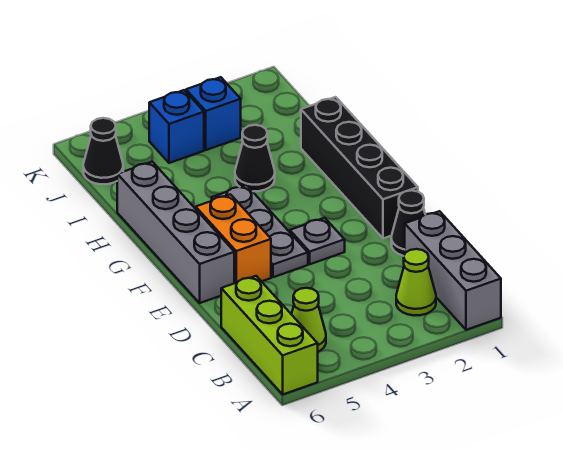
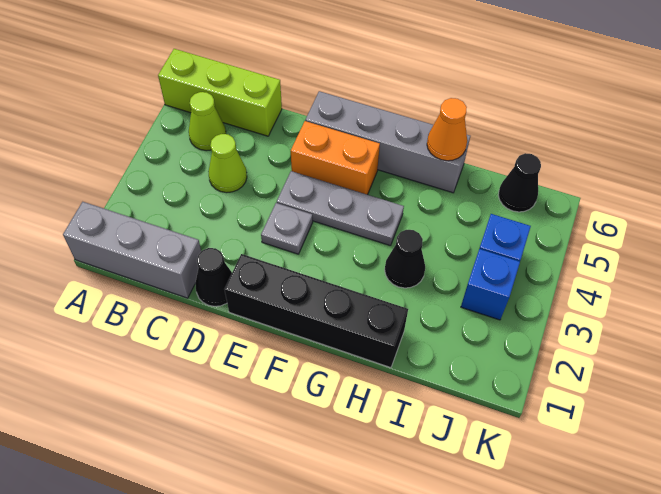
lime 1x1 cone [396,249,436,315] -> lime 1x1 cone moved to [208,134,247,193]
none -> orange 1x1 cone [427,98,467,161]

